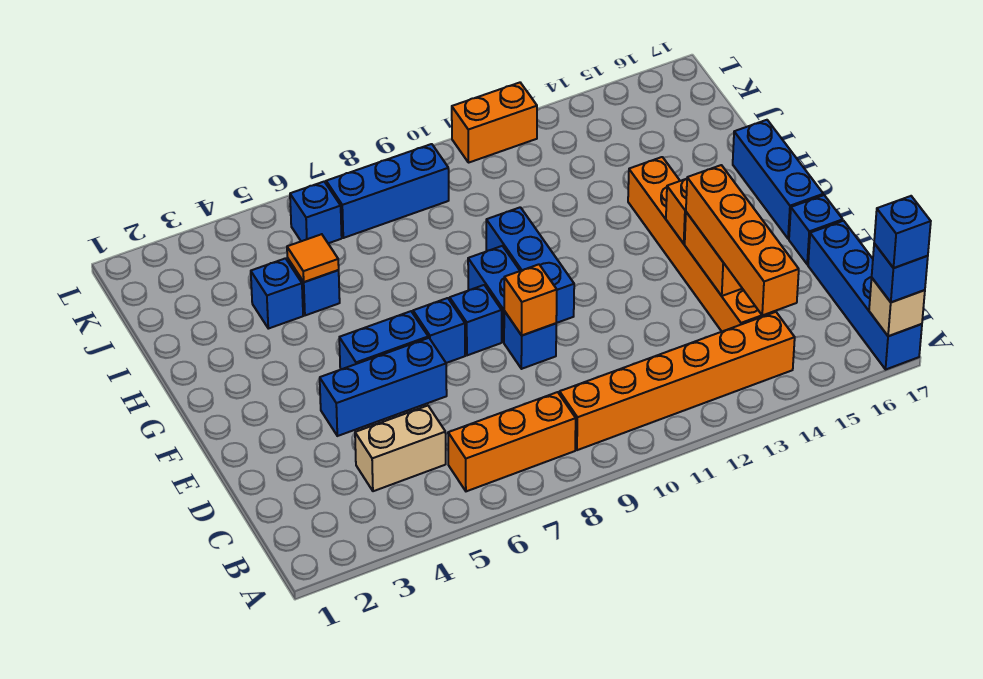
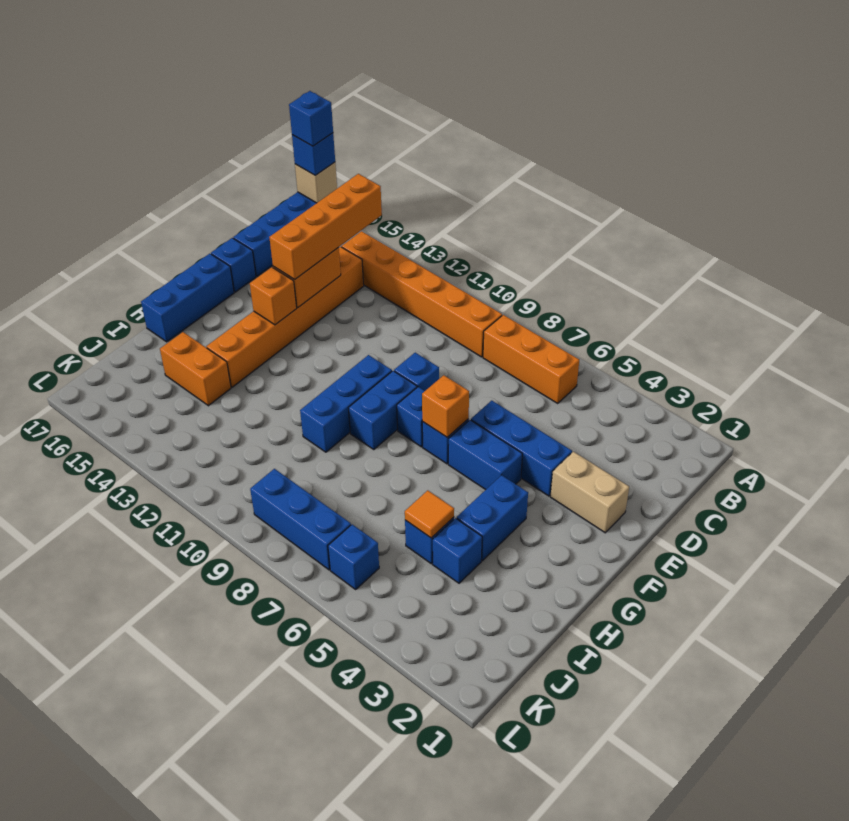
tan 1x2 brick [355,406,446,491] -> tan 1x2 brick moved to [550,452,629,533]
orange 1x1 brick [504,264,557,335] -> orange 1x1 brick moved to [422,375,469,437]
none -> blue 1x2 brick [457,475,528,561]
orange 1x2 brick [452,83,537,163] -> orange 1x2 brick moved to [160,332,231,406]

